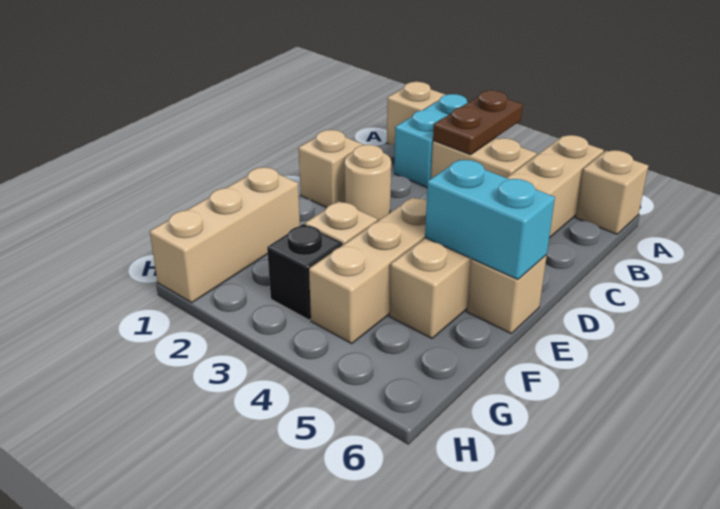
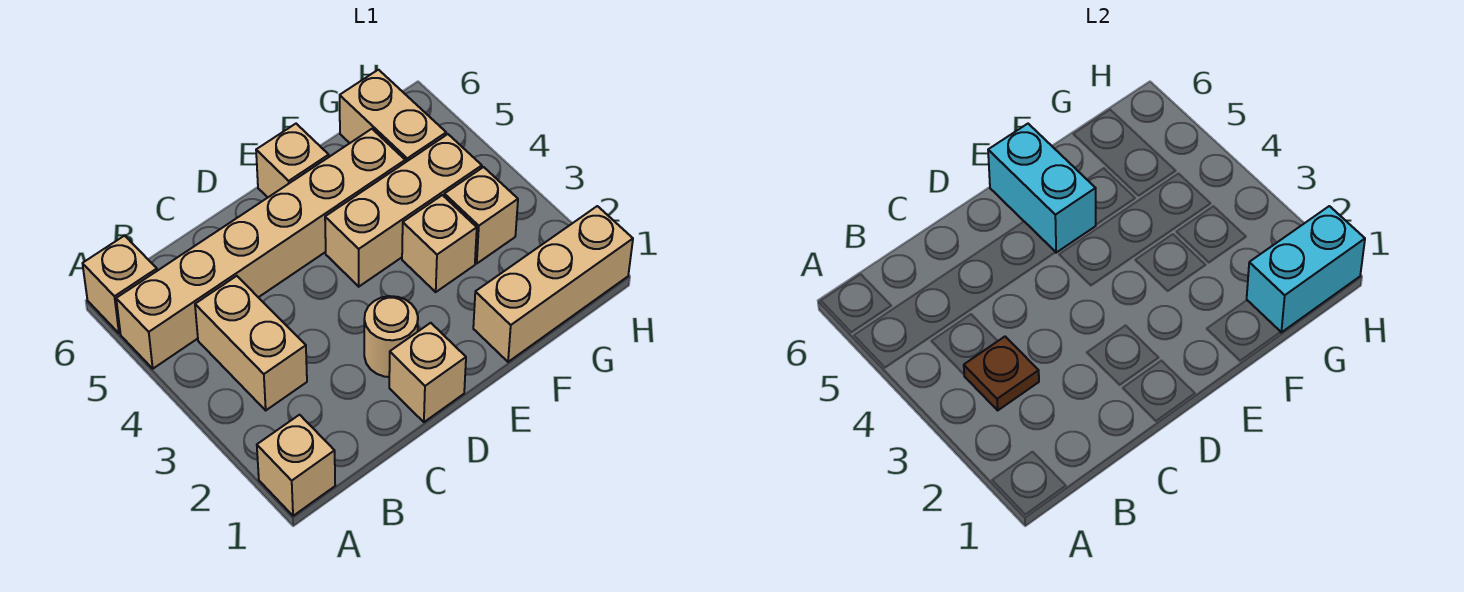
cyan 1x2 brick [394,94,468,187] -> cyan 1x2 brick moved to [1247,206,1365,332]
brown 1x2 plate [433,90,523,155] -> brown 1x1 plate [964,337,1039,410]
black 1x1 brick [267,224,343,320] -> tan 1x1 brick [444,167,518,263]
none -> tan 1x2 brick [340,70,446,162]

